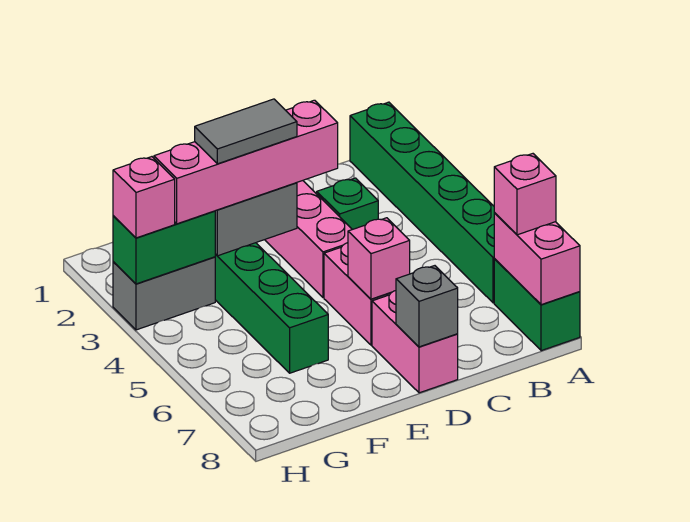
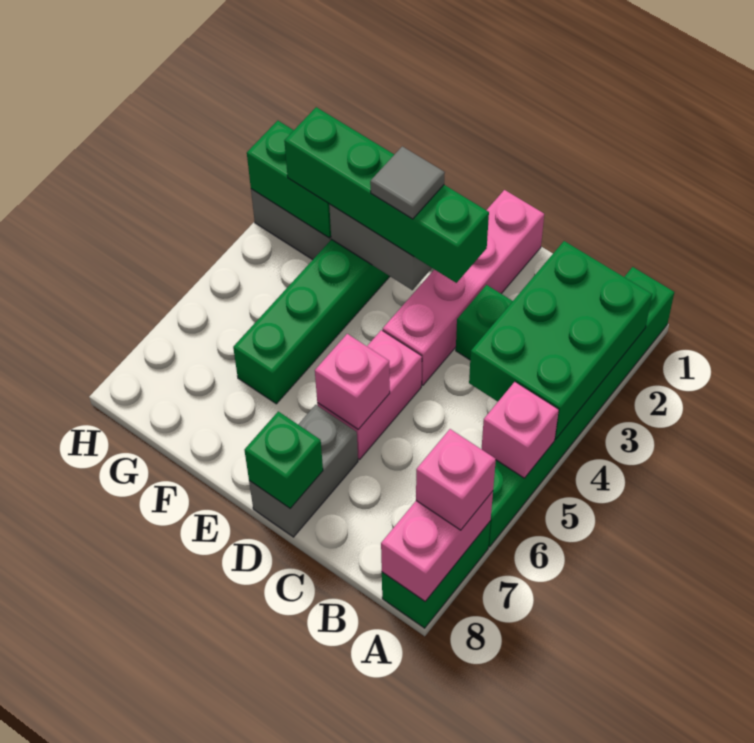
none -> green 2x3 brick [469,241,652,439]
pink 1x4 brick [154,100,338,224] -> green 1x4 brick [284,107,489,283]
pink 1x2 brick [372,291,458,393] -> grey 1x2 brick [249,405,358,537]
grey 1x1 brick [396,266,458,347] -> green 1x1 brick [245,411,323,508]
grey 1x2 tile [195,99,297,164] -> grey 1x1 tile [370,146,445,219]
pink 1x1 brick [113,157,175,238] -> pink 1x1 brick moved to [482,382,559,478]

